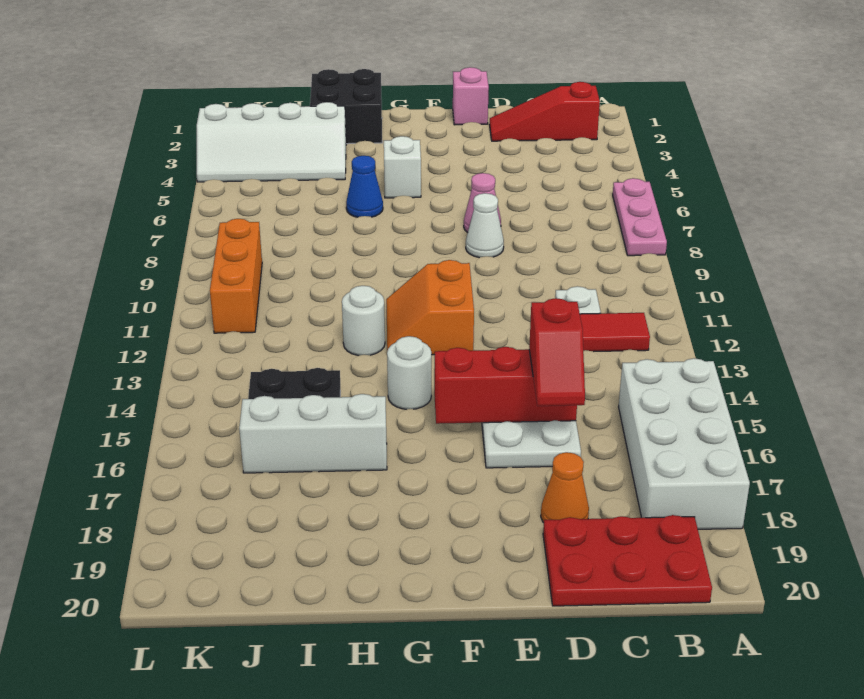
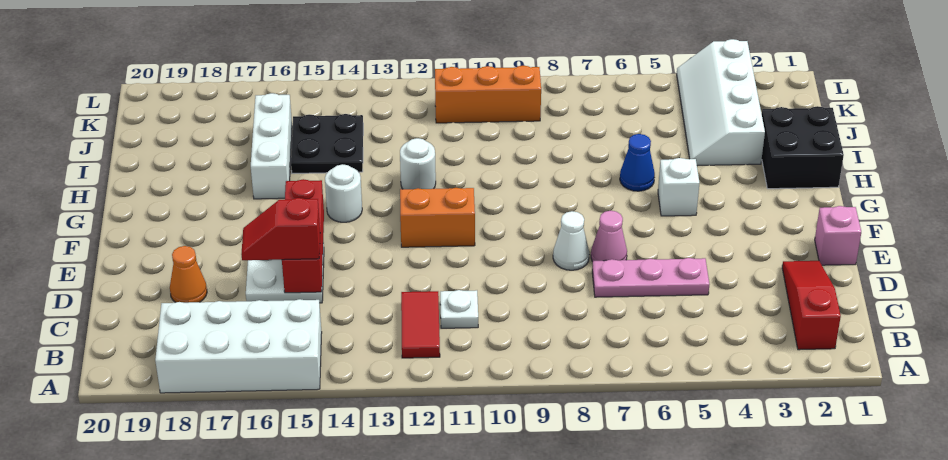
pink 1x3 plate [613,178,667,256] -> pink 1x3 plate moved to [592,258,709,297]
red 2x3 plate [543,515,712,606] -> none

